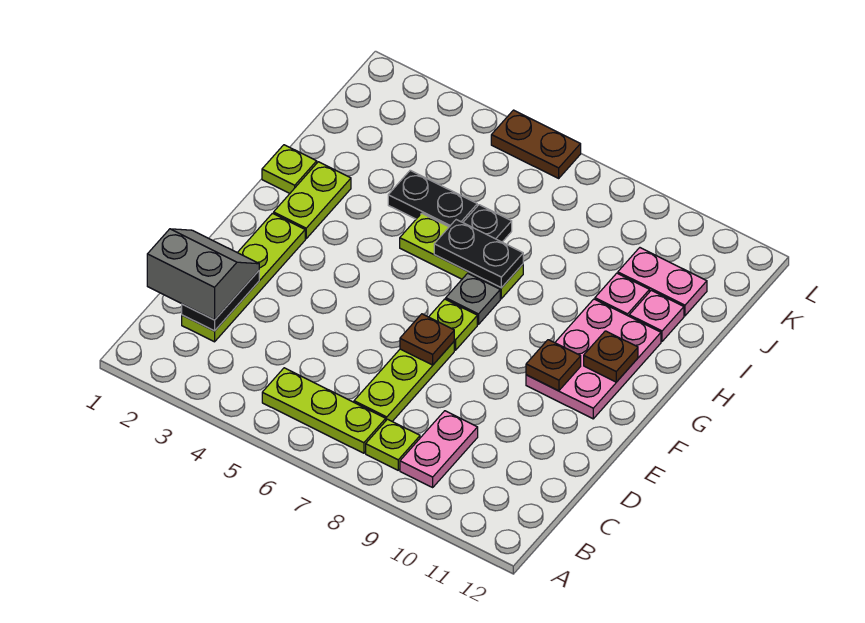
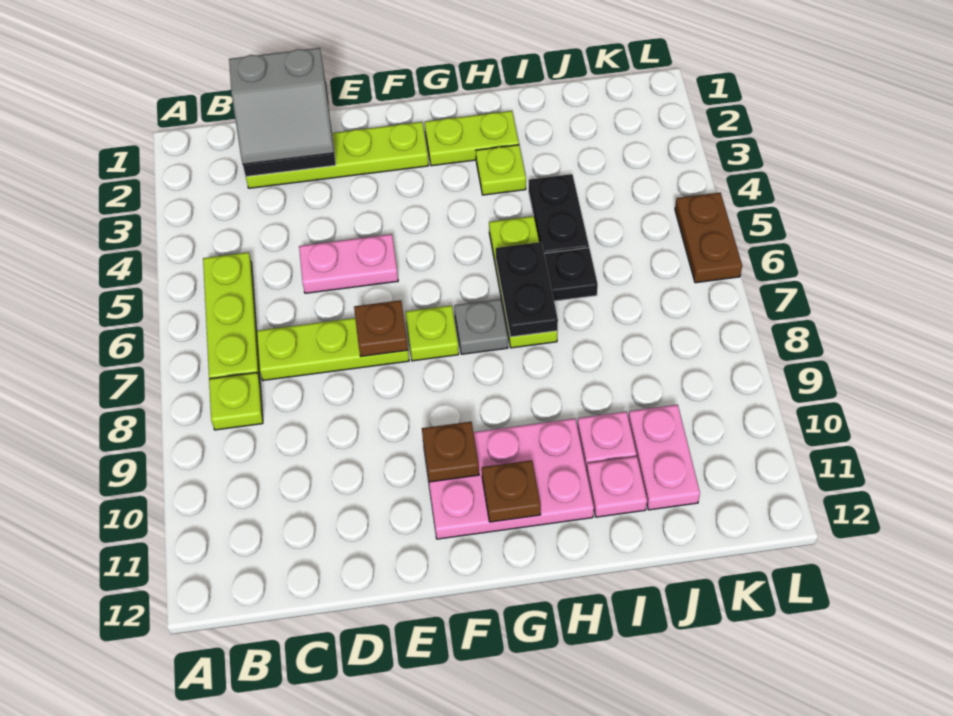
pink 1x2 plate [400,411,478,487] -> pink 1x2 plate moved to [299,234,398,293]
grey 2x2 slope [147,229,259,320] -> grey 2x2 slope turned to [229,48,334,164]
lime 1x1 plate [262,145,317,193] -> lime 1x1 plate moved to [476,145,526,195]

